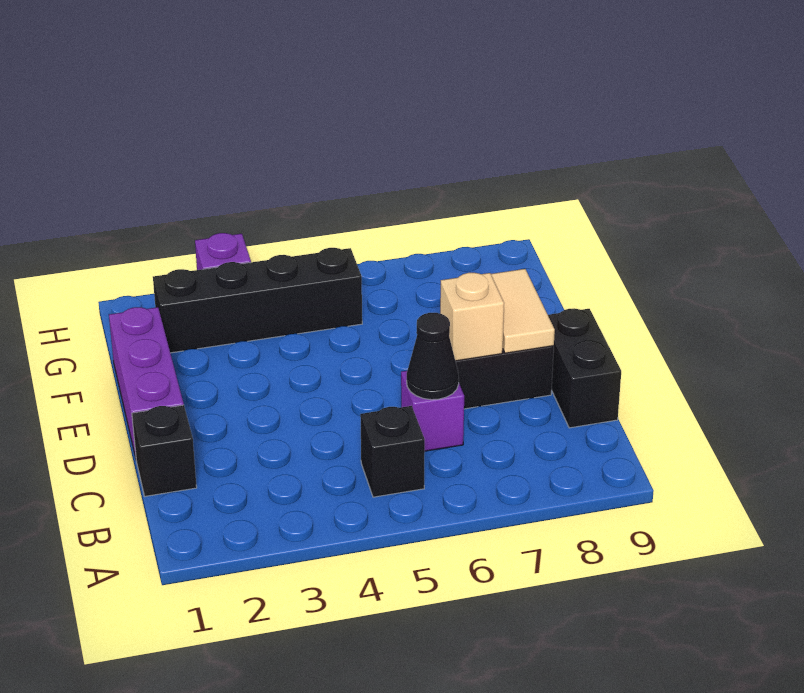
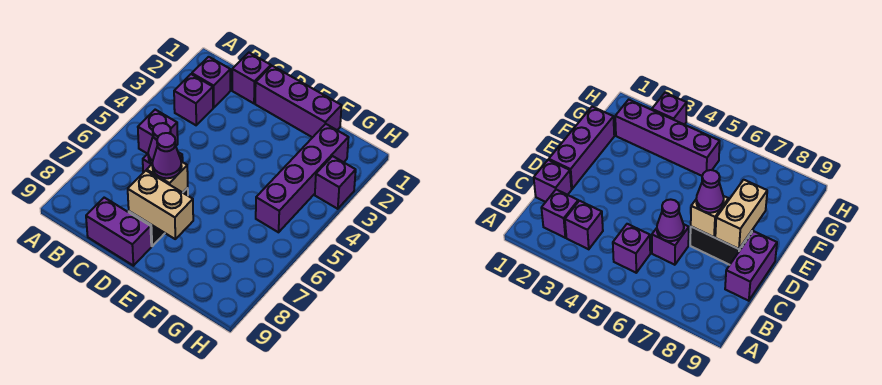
none -> purple 1x1 brick [192,57,230,108]
none -> purple 1x1 brick [174,74,213,125]
black 1x1 brick [360,406,425,497] -> purple 1x1 brick [138,110,178,154]
black 1x1 brick [132,405,197,496] -> purple 1x1 brick [232,53,271,103]
black 1x1 cone [407,313,459,400] -> purple 1x1 cone [148,123,171,163]
black 1x2 brick [548,308,621,428] -> purple 1x2 brick [86,198,151,266]
none -> purple 1x1 cone [152,133,182,178]
tan 1x2 tile [491,269,555,353] -> tan 1x2 brick [128,171,193,239]
black 1x4 brick [153,248,362,353] -> purple 1x4 brick [256,124,349,232]

